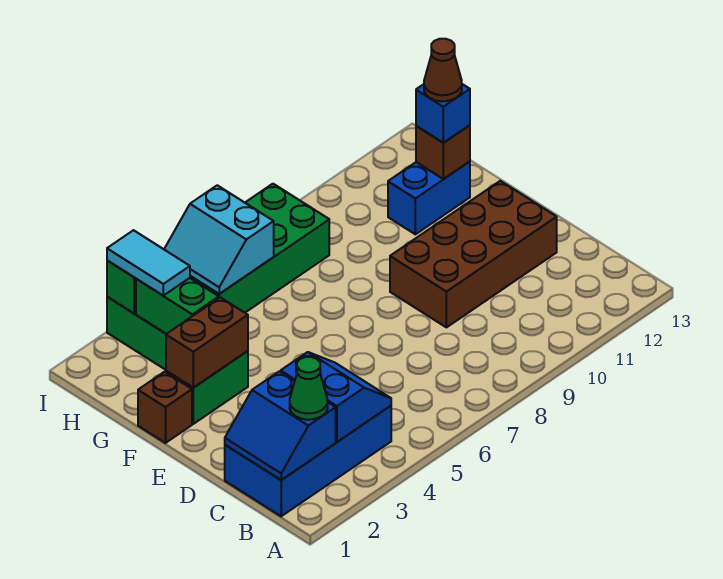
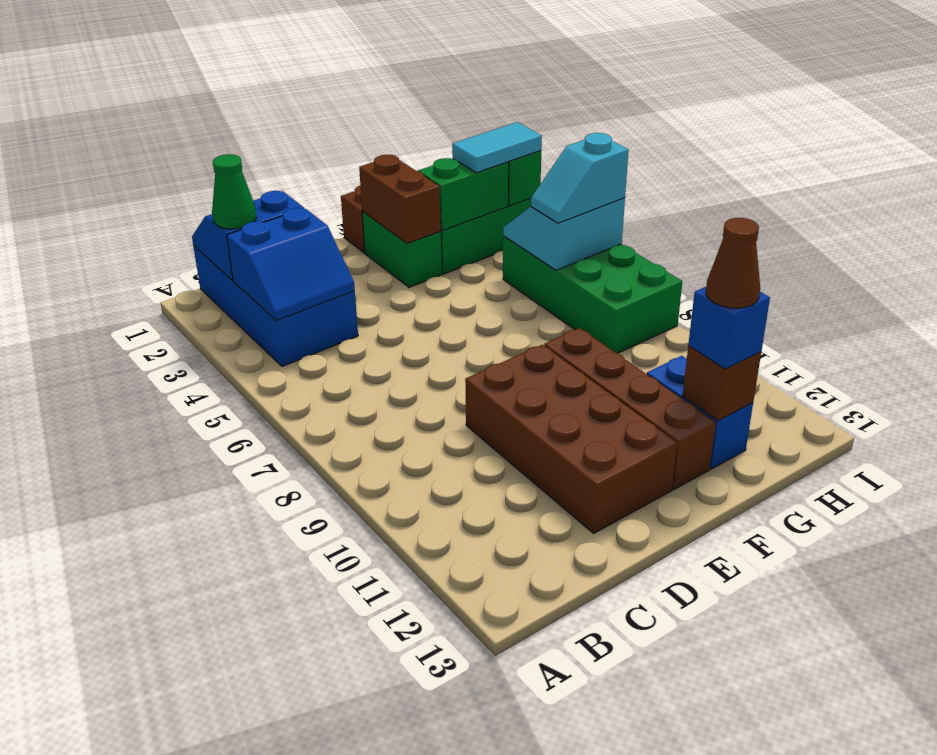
none -> brown 1x4 brick [544,328,716,490]
none -> cyan 1x2 slope [531,133,629,223]

